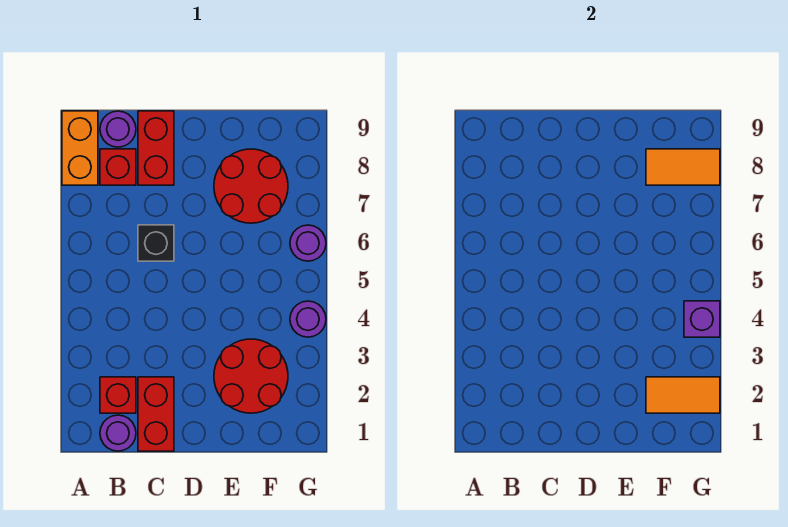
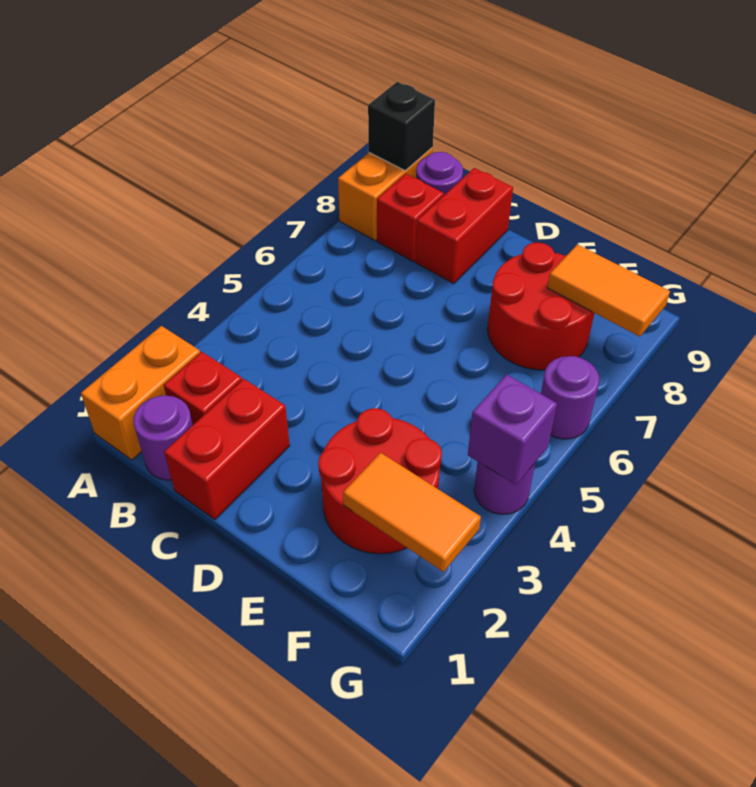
none -> orange 1x2 brick [81,326,200,460]
black 1x1 brick [138,225,174,261] -> black 1x1 brick moved to [368,82,435,171]

